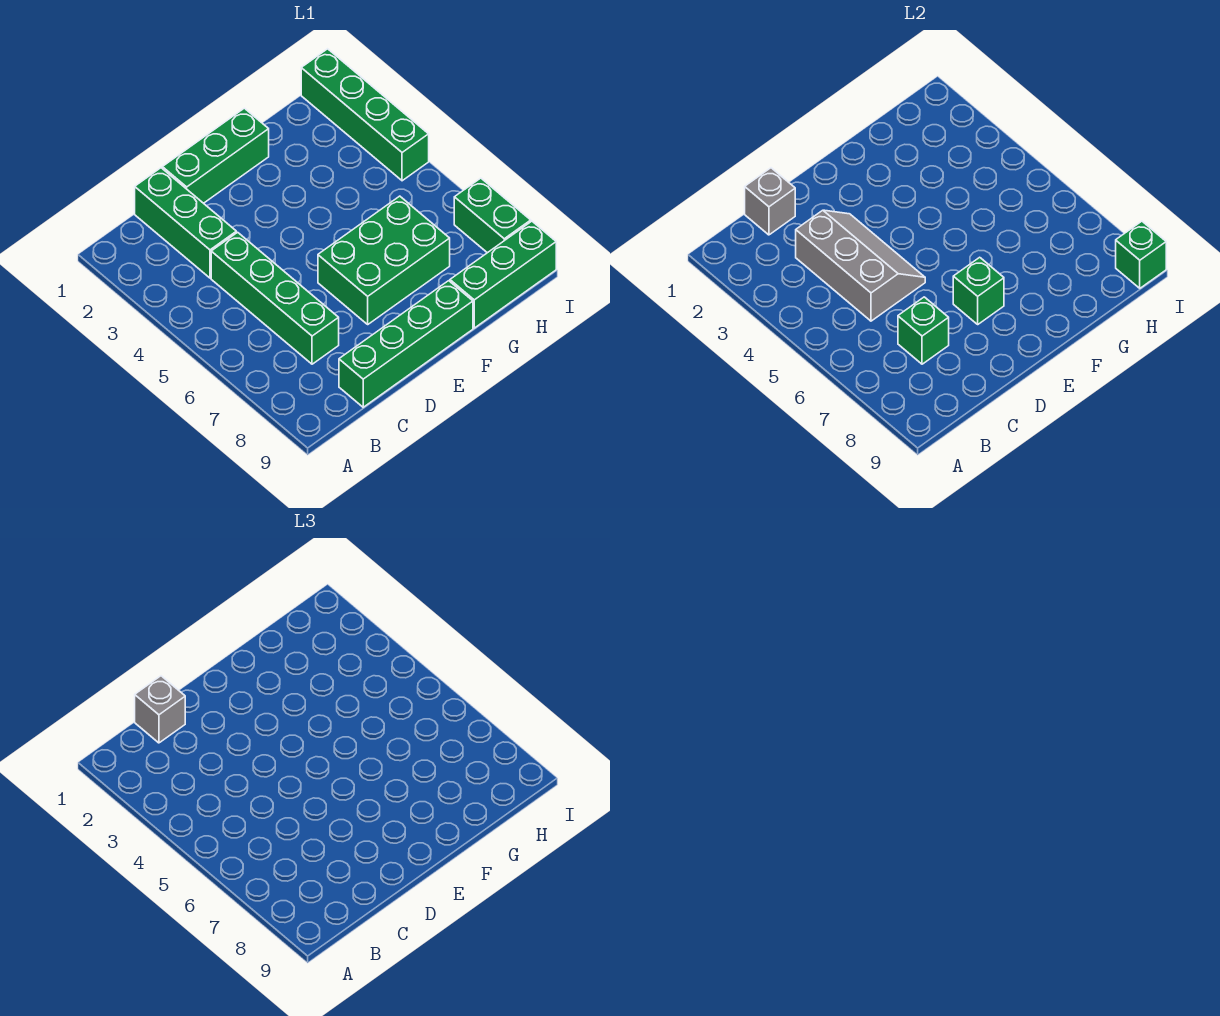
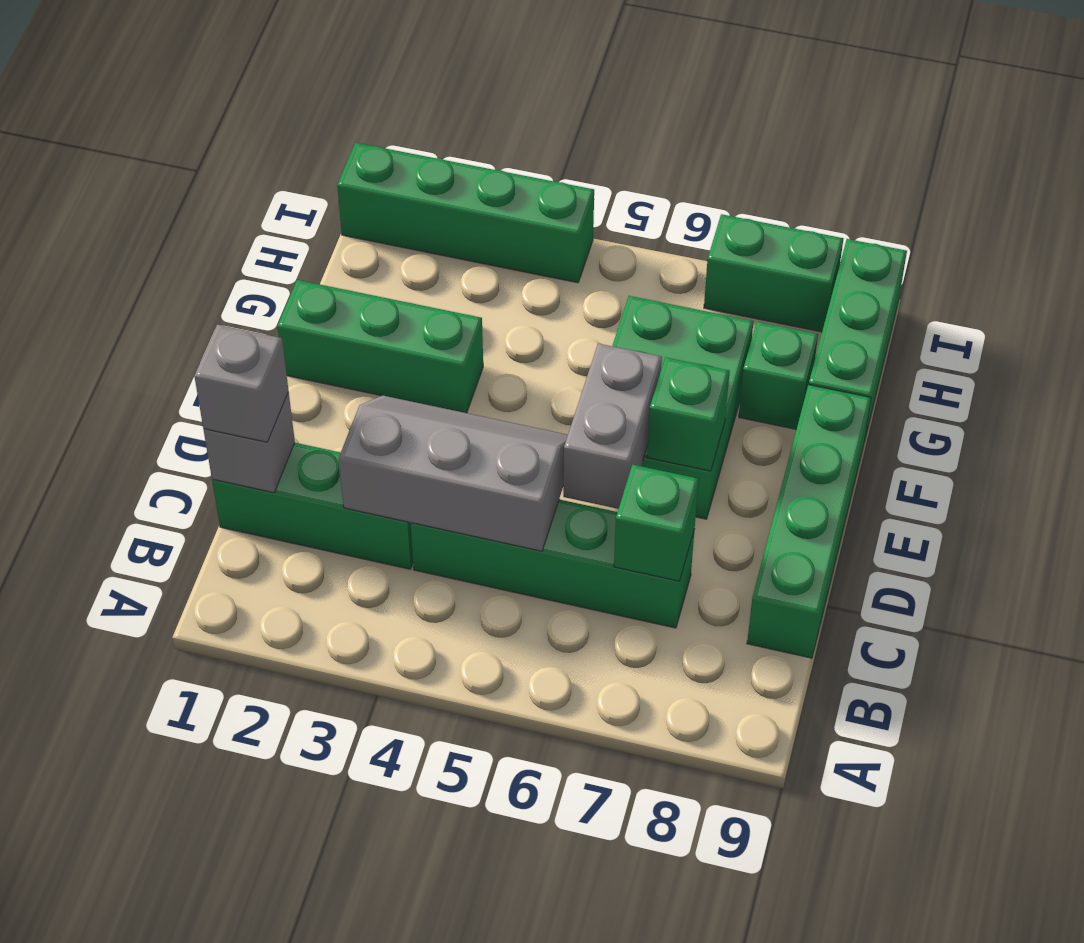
green 1x3 brick [162,108,269,203] -> green 1x3 brick turned to [277,280,483,413]
none -> grey 1x2 brick [563,344,662,509]
green 1x1 brick [1116,221,1166,288] -> green 1x1 brick moved to [739,322,818,429]

